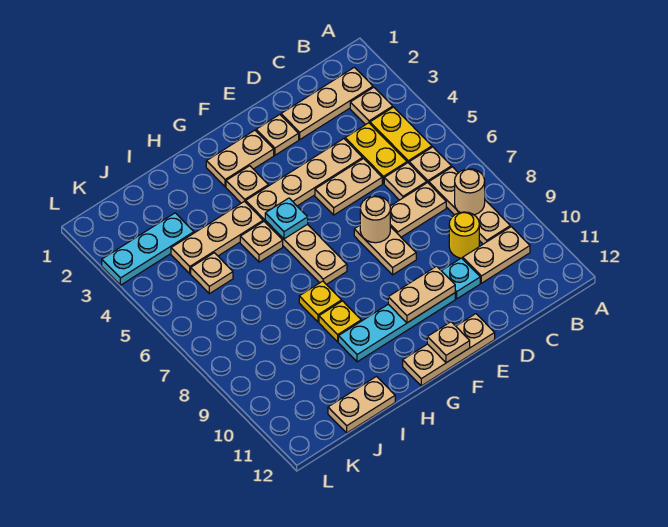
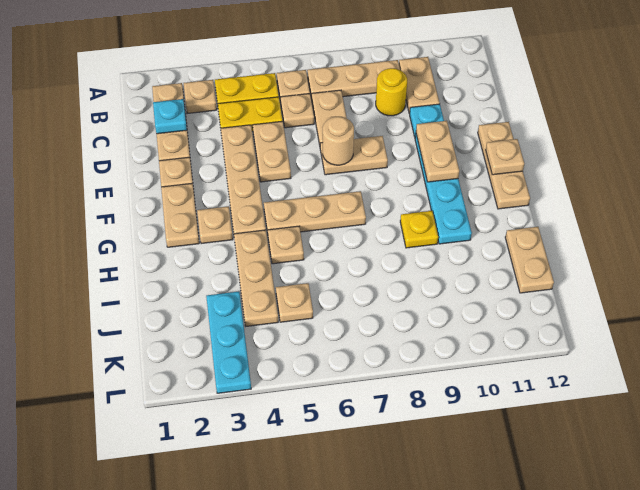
tan 1x1 round brick [455,169,485,215] -> none
cyan 1x1 plate [265,198,308,239] -> cyan 1x1 plate moved to [153,99,187,134]
yellow 1x1 plate [299,281,342,322] -> none

